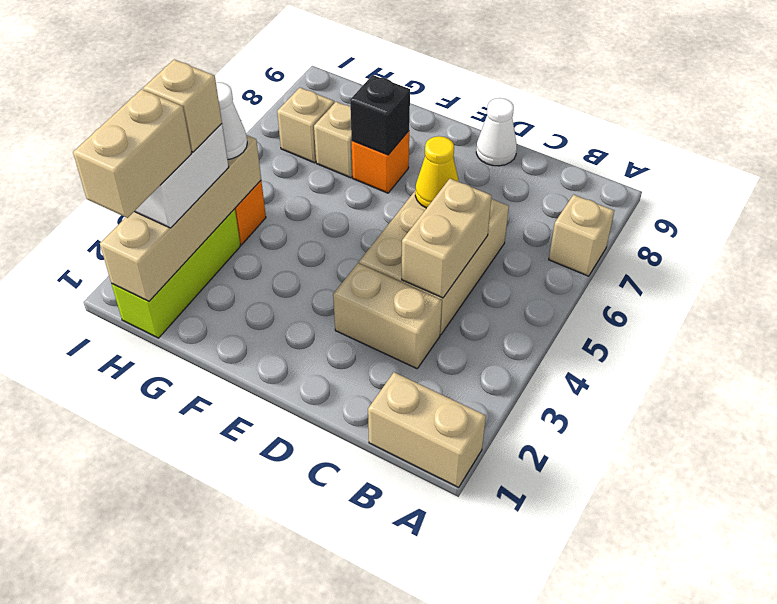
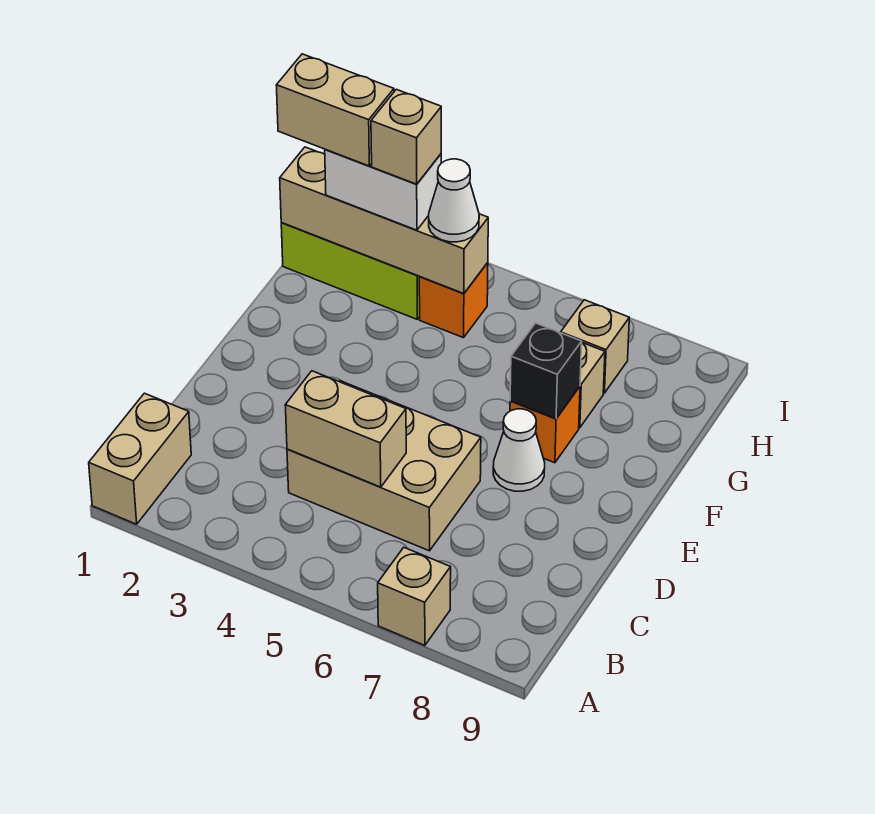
tan 1x2 brick [333,263,442,369] -> none
yellow 1x1 cone [415,136,459,208] -> none
white 1x1 cone [476,98,517,166] -> white 1x1 cone moved to [493,409,545,491]

